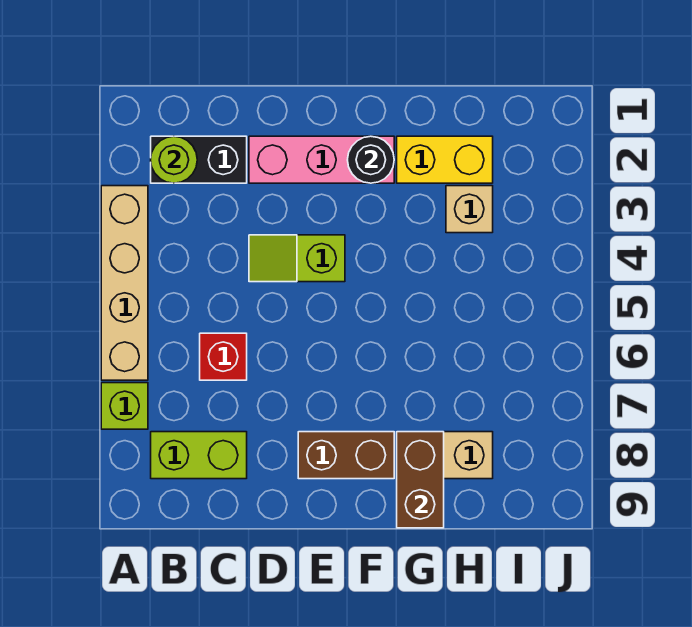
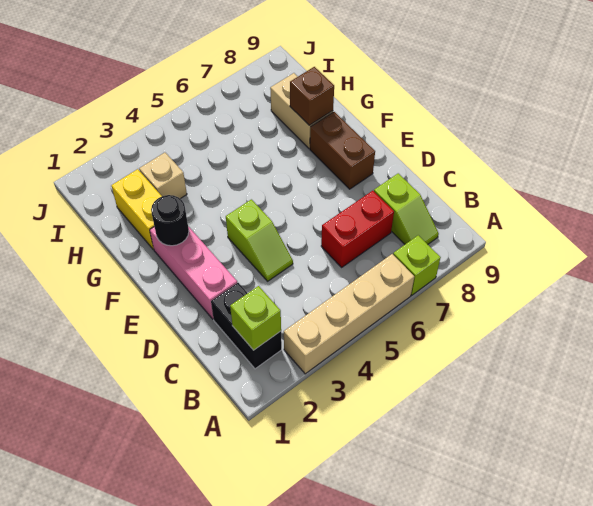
lime 1x1 round brick [151,136,197,183] -> lime 1x1 brick [230,286,281,350]
lime 1x2 brick [151,432,247,479] -> lime 1x2 slope [374,173,439,244]
red 1x1 brick [200,333,247,380] -> red 1x2 brick [321,191,394,267]
brown 1x2 brick [397,432,444,528] -> brown 1x1 brick [290,67,334,125]

